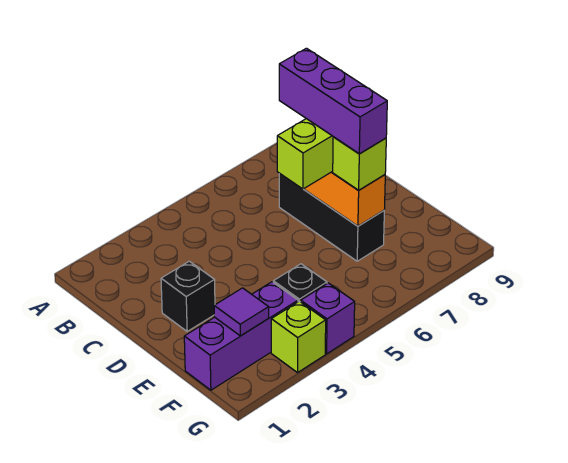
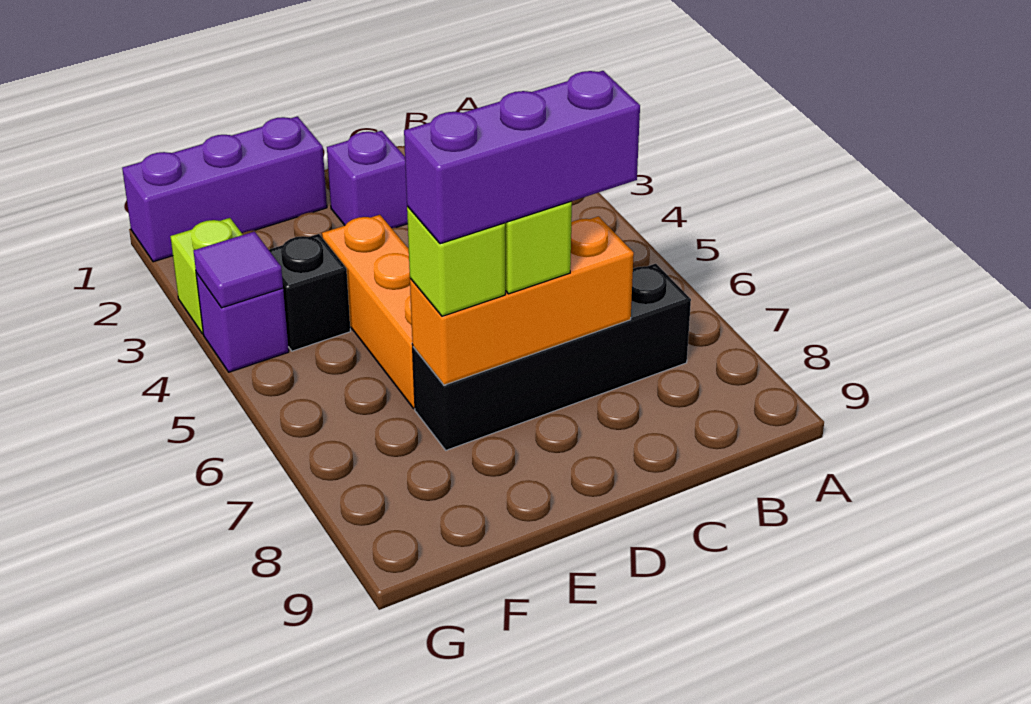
black 1x3 brick [279,173,384,261] -> black 1x4 brick [413,264,691,450]
black 1x1 brick [161,261,215,331] -> purple 1x1 brick [327,131,408,228]
none -> orange 1x3 brick [322,215,415,409]
purple 1x3 brick [184,282,298,390] -> purple 1x3 brick turned to [122,116,327,262]
purple 1x1 tile [214,288,269,336] -> purple 1x1 tile moved to [194,232,283,308]

